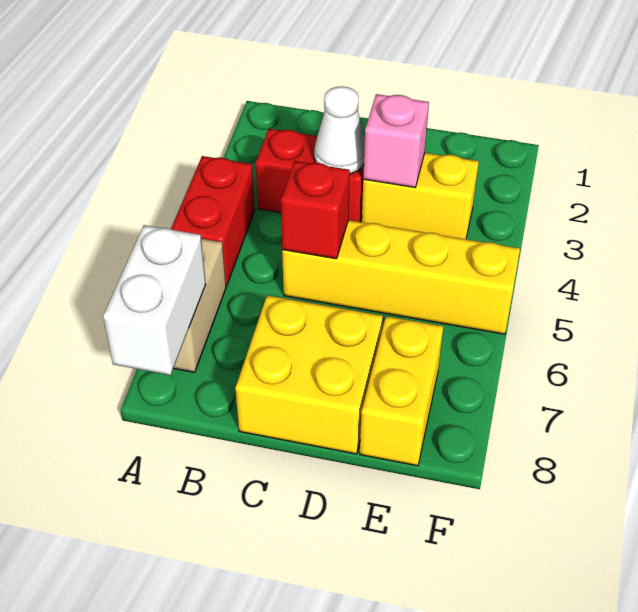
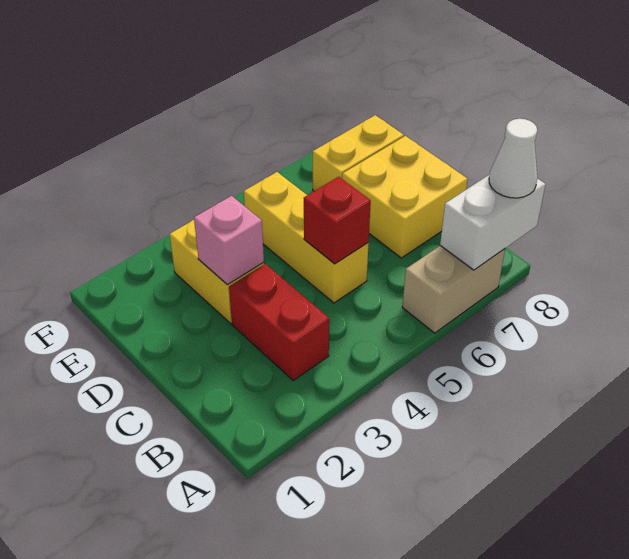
red 1x2 brick [171,156,255,286] -> none
white 1x1 cone [314,87,365,174] -> white 1x1 cone moved to [489,119,537,198]
yellow 1x4 brick [282,220,520,334] -> yellow 1x3 brick [244,172,369,303]

